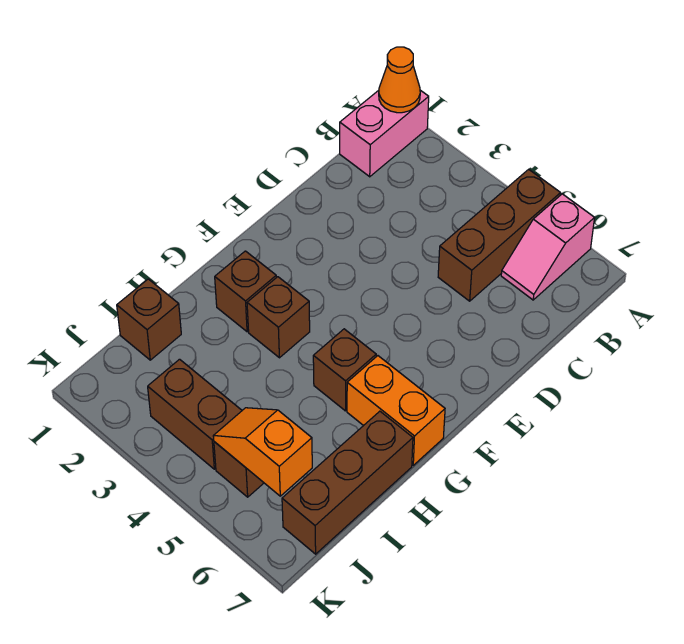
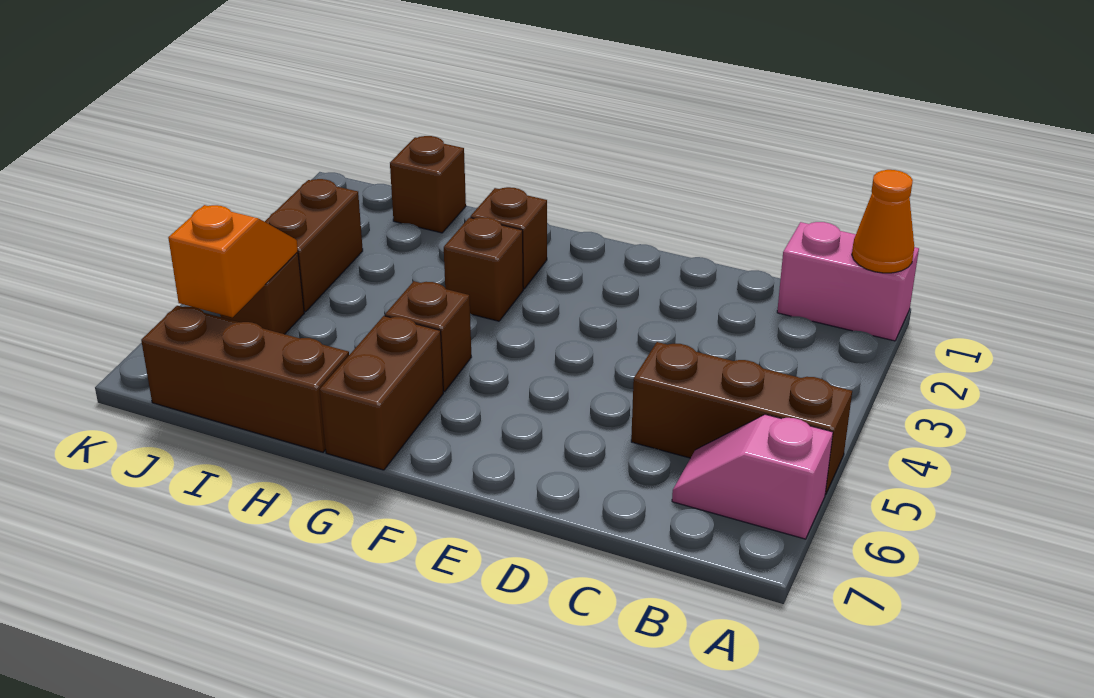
orange 1x2 brick [347,356,445,465] -> brown 1x2 brick [320,316,443,470]

